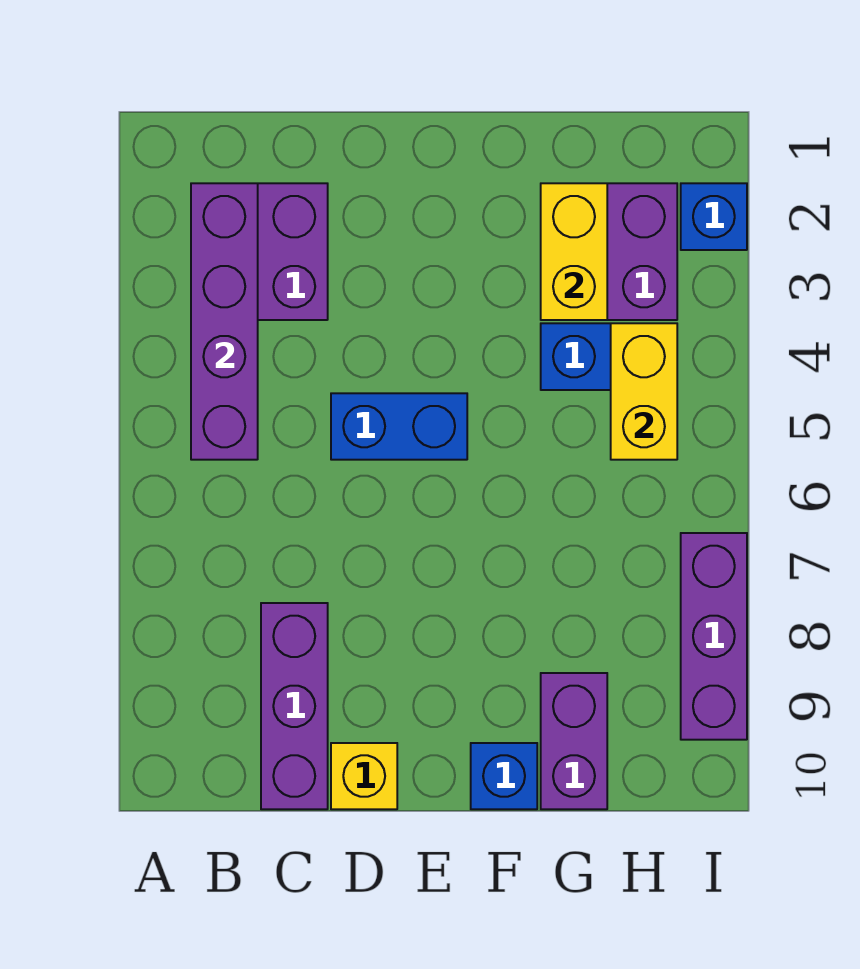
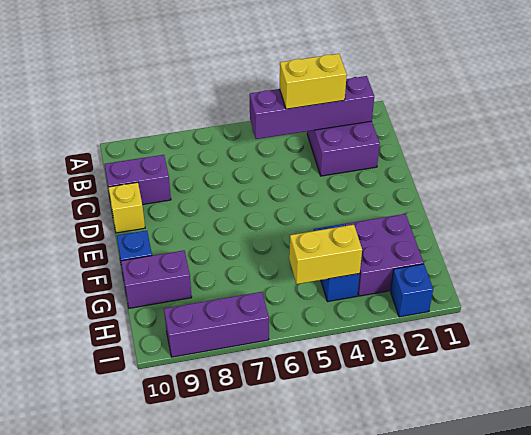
purple 1x3 brick [261,603,328,809] -> purple 1x2 brick [105,155,171,205]
blue 1x2 brick [331,393,467,460] -> none
yellow 1x2 brick [541,183,607,320] -> yellow 1x2 brick moved to [280,54,347,109]

